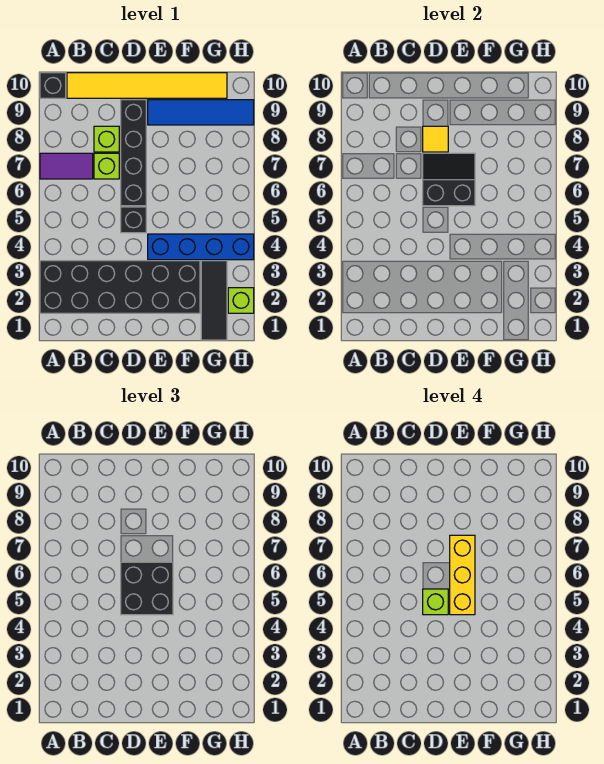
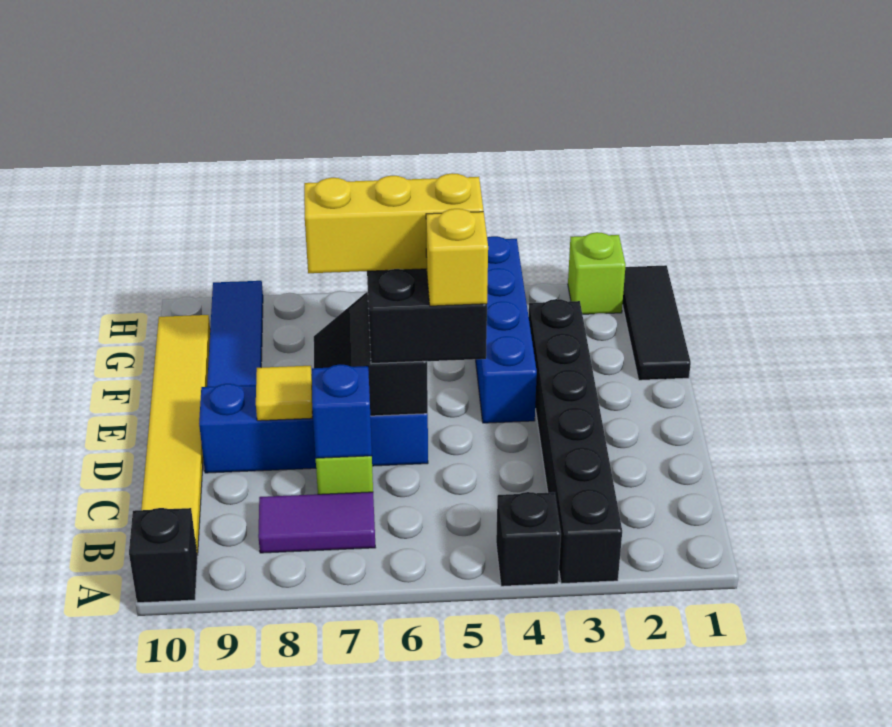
black 2x6 brick [40,261,200,313] -> black 1x6 brick [529,299,622,584]
purple 1x2 tile [40,153,93,179] -> purple 1x2 tile turned to [258,492,375,553]
none -> blue 1x1 brick [312,365,372,458]
lime 1x1 brick [94,126,119,152] -> none
black 1x1 brick [121,207,146,233] -> black 1x1 brick moved to [496,492,561,586]
lime 1x1 brick [423,589,448,615] -> yellow 1x1 brick [426,209,488,306]
black 1x4 brick [121,100,146,206] -> blue 1x4 brick [199,384,428,473]
black 1x3 tile [201,261,227,340] -> black 1x3 tile turned to [622,265,691,380]

